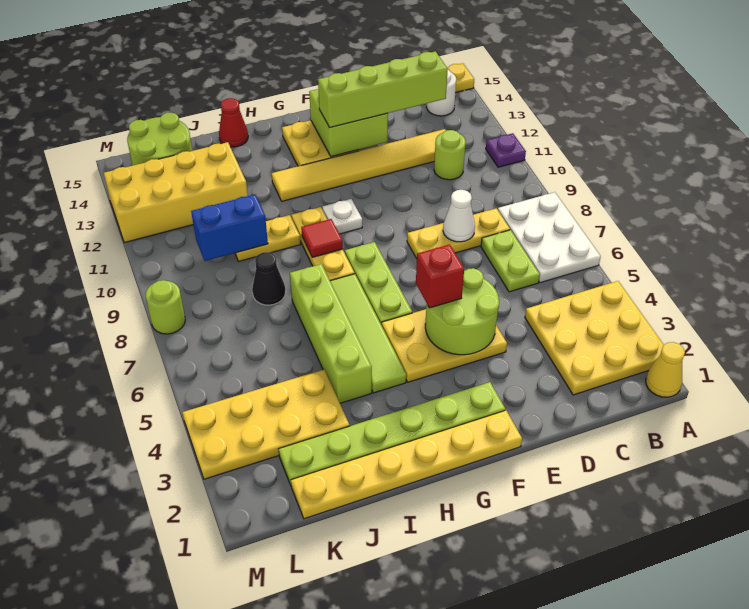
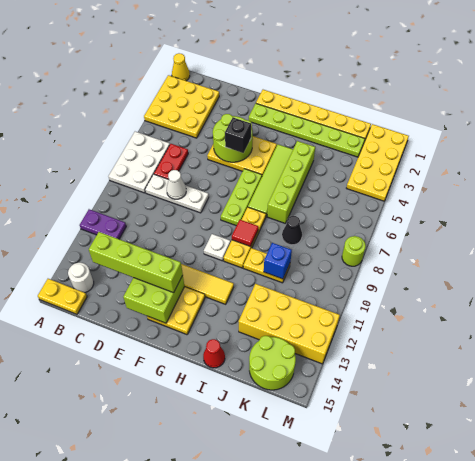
purple 1x1 plate [486,133,526,167] -> purple 1x2 plate [80,209,126,239]
lime 1x2 plate [481,230,540,292] -> red 1x2 plate [154,144,188,179]
yellow 1x3 plate [407,208,510,258] -> white 1x3 plate [145,174,209,213]
lime 1x1 round brick [434,130,466,180] -> none
red 1x1 brick [416,244,464,308] -> black 1x1 brick [225,118,251,153]
yellow 2x4 plate [182,370,350,479] -> yellow 2x4 plate turned to [347,124,409,201]
blue 1x2 brick [191,194,268,261] -> blue 1x1 brick [264,243,292,279]

